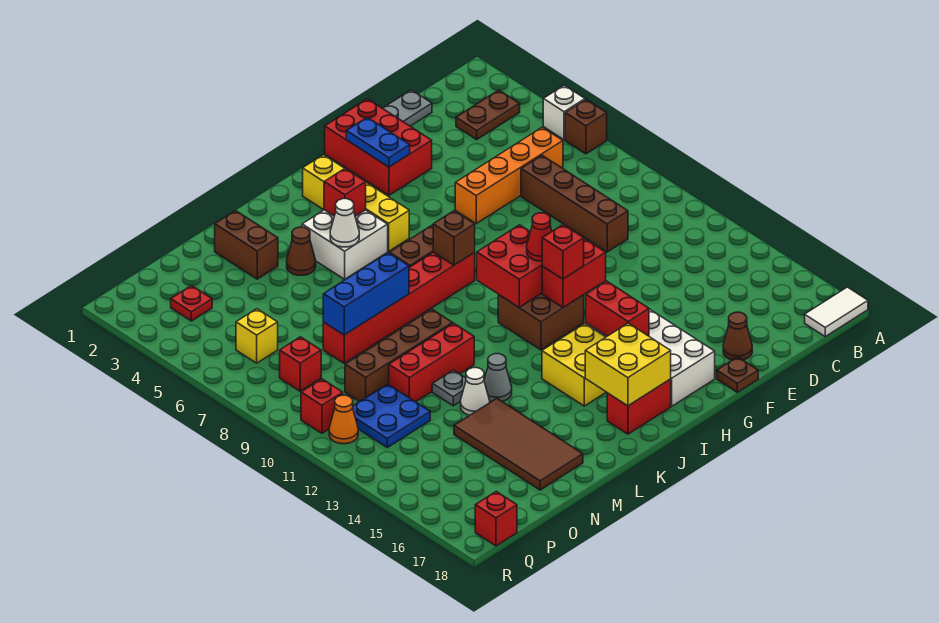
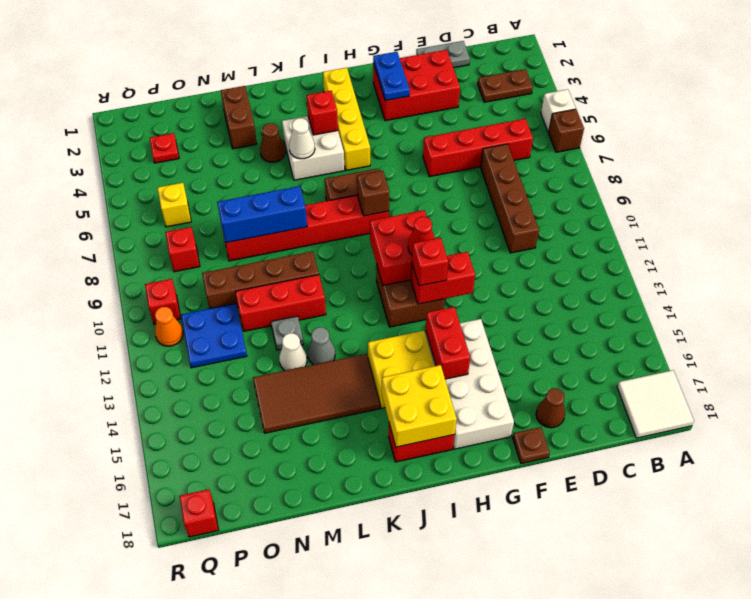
white 1x2 tile [805,287,868,336] -> white 2x2 tile [617,370,694,438]
orange 1x4 brick [455,127,563,224] -> red 1x4 brick [423,119,533,177]
red 2x3 brick [325,99,432,195] -> red 2x3 brick turned to [373,50,460,121]
brown 2x4 tile [454,398,583,490] -> brown 2x4 tile turned to [253,354,380,433]

